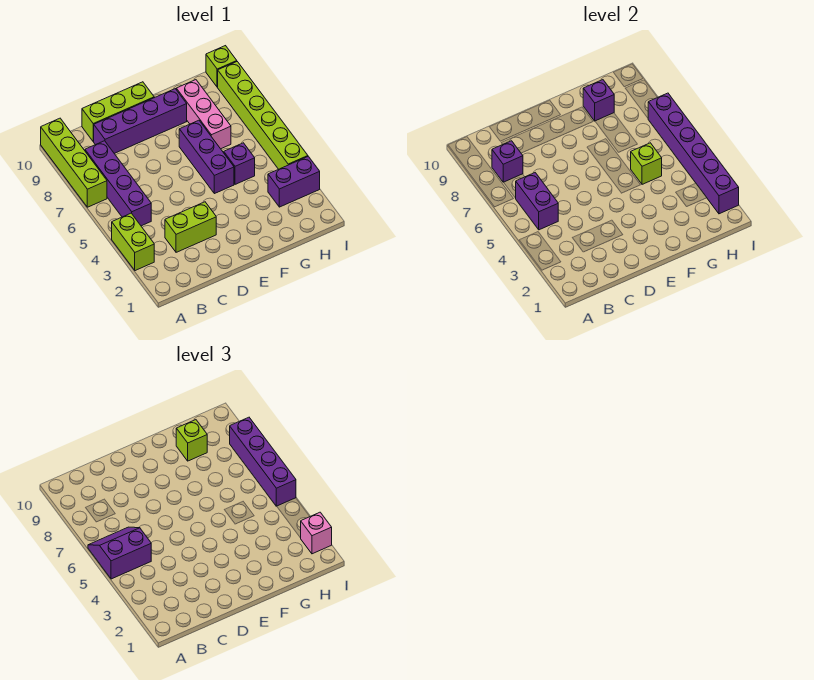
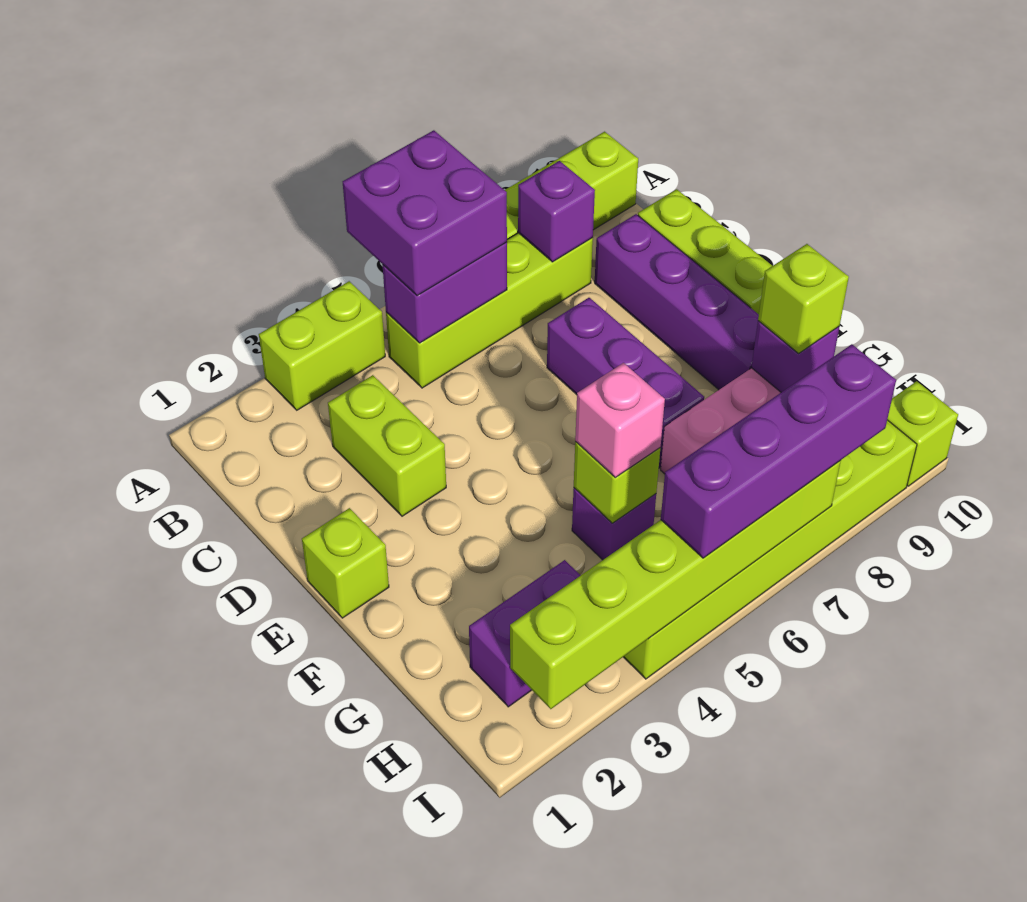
purple 2x2 slope [88,527,151,579] -> purple 2x2 brick [343,130,507,296]
purple 1x4 brick [85,141,151,226] -> lime 1x4 brick [386,233,593,388]
none -> lime 1x1 brick [302,508,389,618]
purple 1x3 brick [179,120,234,194] -> purple 1x3 brick turned to [547,298,704,468]
purple 1x2 brick [268,156,320,207] -> purple 1x2 brick turned to [469,560,581,707]
purple 1x6 brick [648,93,739,214] -> lime 1x6 brick [510,461,841,709]
pink 1x1 brick [301,512,332,554] -> pink 1x1 brick moved to [575,363,665,477]

